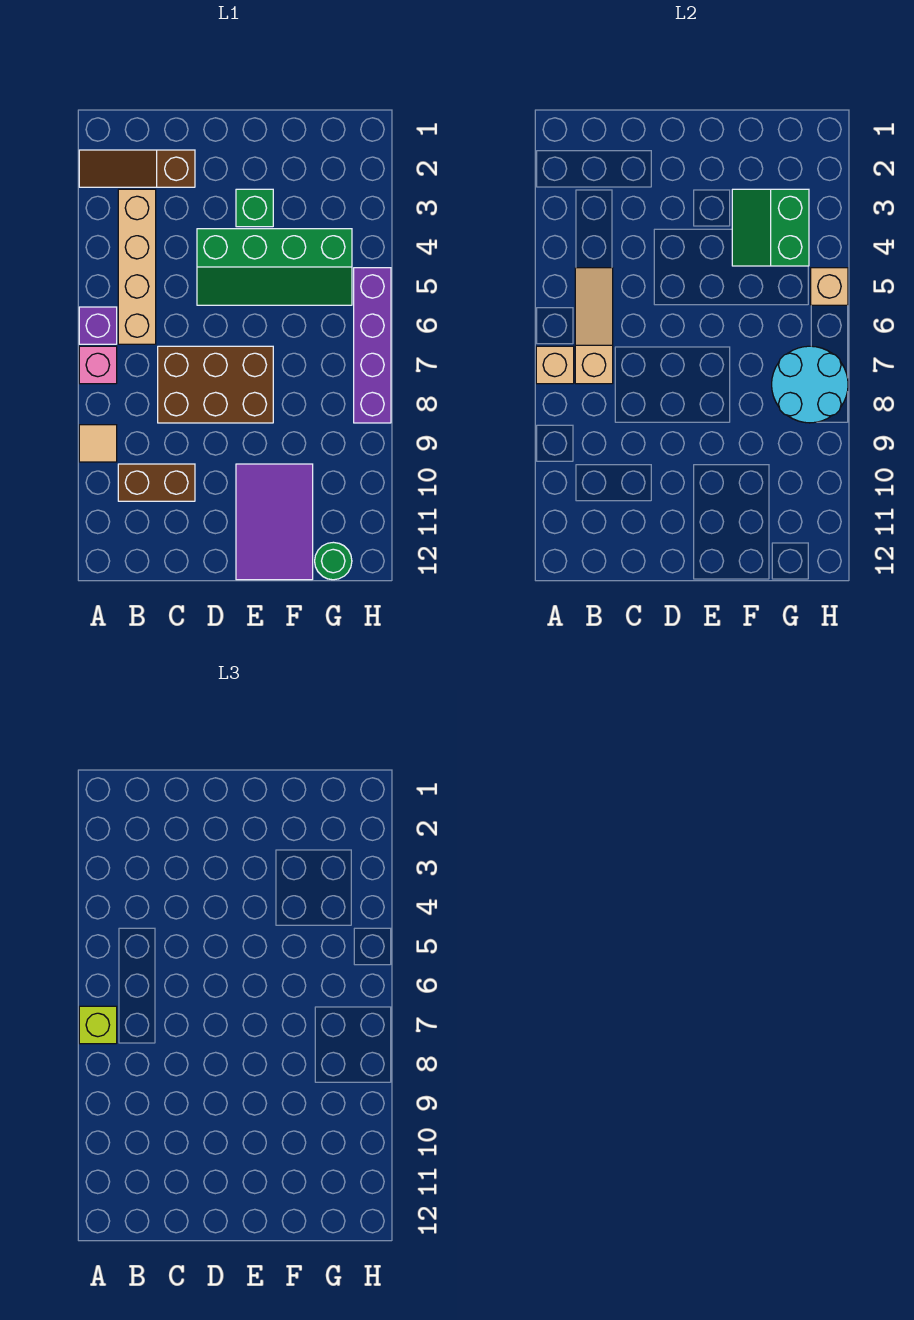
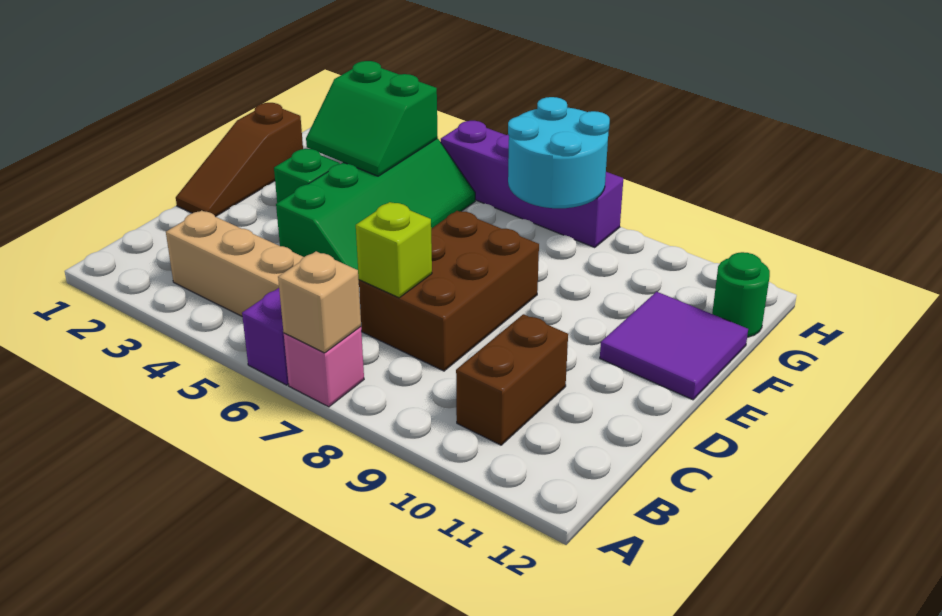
brown 1x3 slope [79,150,195,187] -> brown 1x3 slope moved to [176,103,303,217]
lime 1x1 brick [79,1006,117,1044] -> lime 1x1 brick moved to [356,202,432,298]
tan 1x1 tile [79,425,117,462] -> none
tan 1x3 slope [575,268,613,384] -> none
purple 2x3 tile [236,464,313,580] -> purple 2x2 tile [600,292,748,400]
tan 1x1 brick [811,268,848,305] -> none

